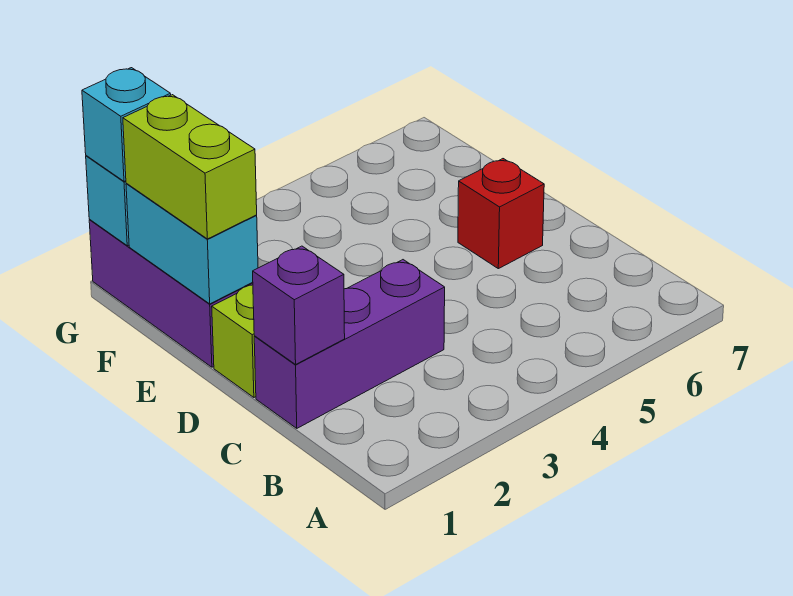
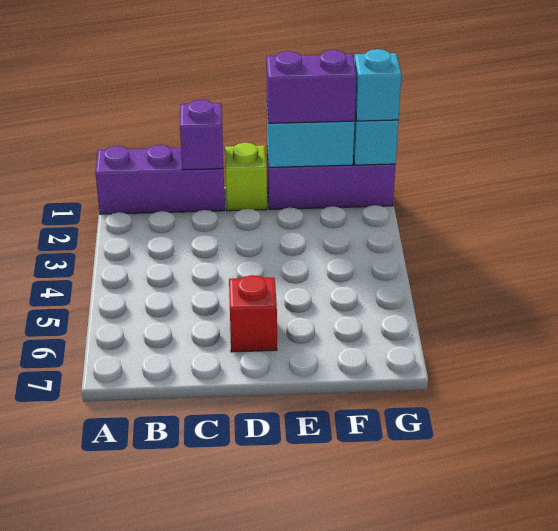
purple 1x3 brick [254,260,445,428] -> purple 1x3 brick turned to [95,145,225,214]
lime 1x2 brick [123,95,257,239] -> purple 1x2 brick [266,50,356,123]

